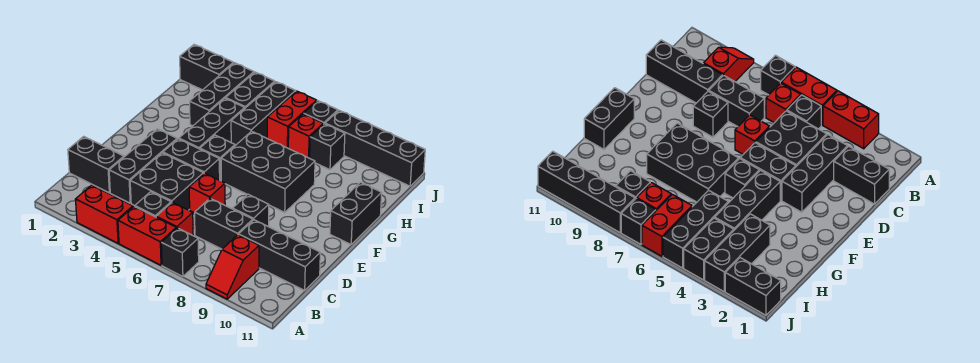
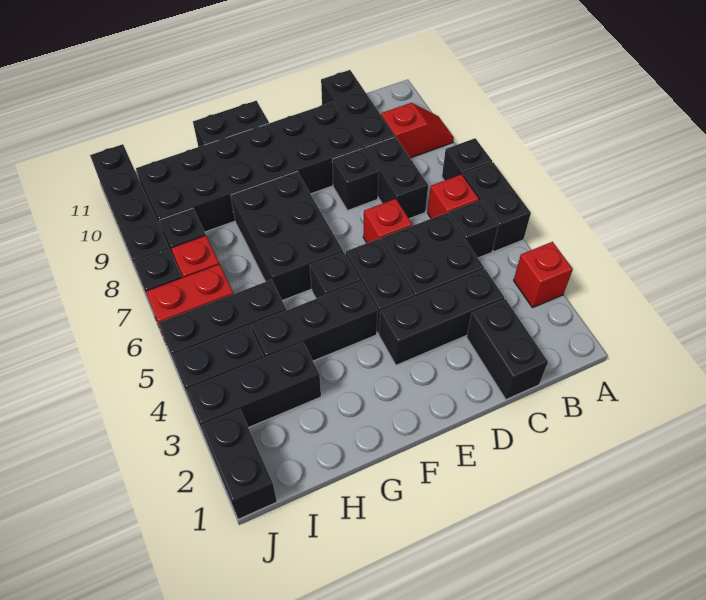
red 1x2 brick [75,185,133,243] -> red 1x1 brick [514,242,573,307]
red 1x2 brick [118,206,176,265] -> black 1x2 brick [463,163,531,251]
none -> black 2x6 brick [136,102,363,232]

